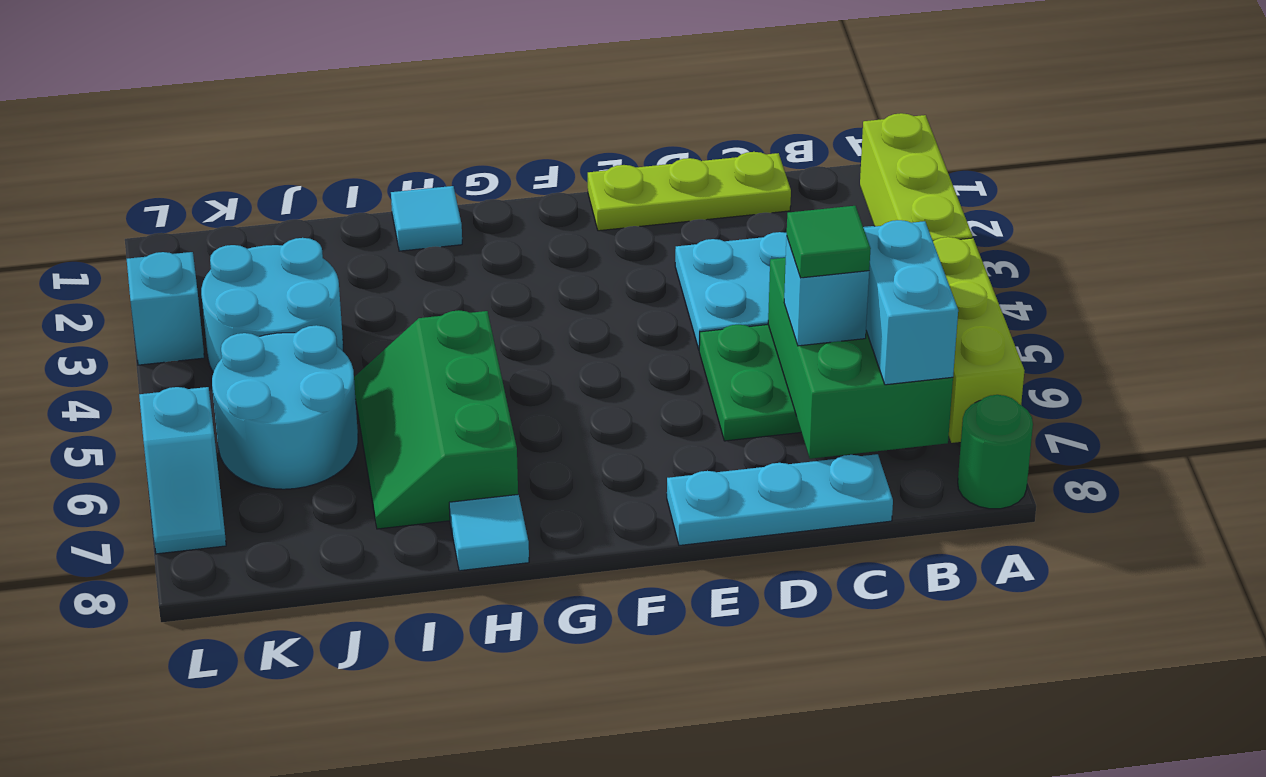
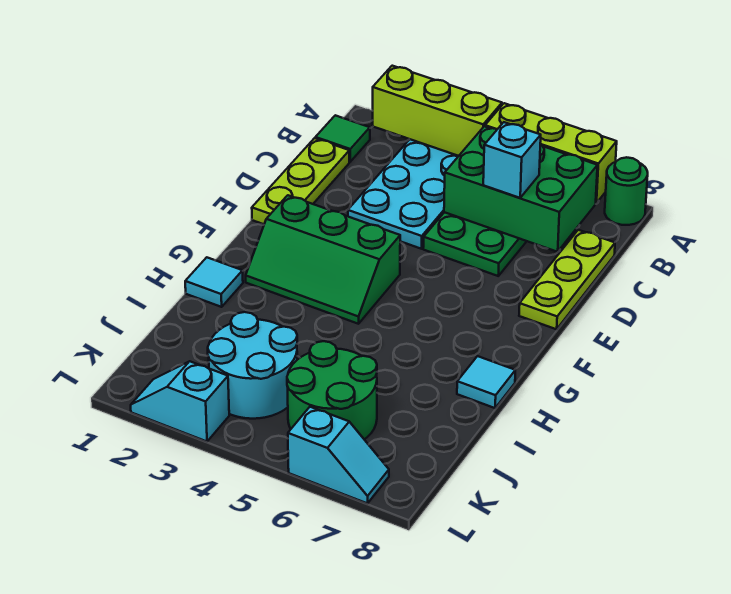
cyan 1x2 brick [864,220,958,385] -> none
green 1x1 tile [787,206,871,278] -> green 1x1 tile moved to [315,115,370,162]
cyan 1x3 plate [667,454,893,545] -> lime 1x3 plate [519,230,615,329]
green 2x3 slope [354,310,518,529] -> green 2x3 slope moved to [246,195,400,324]
cyan 2x2 round brick [212,325,358,489] -> green 2x2 round brick [287,341,377,439]

